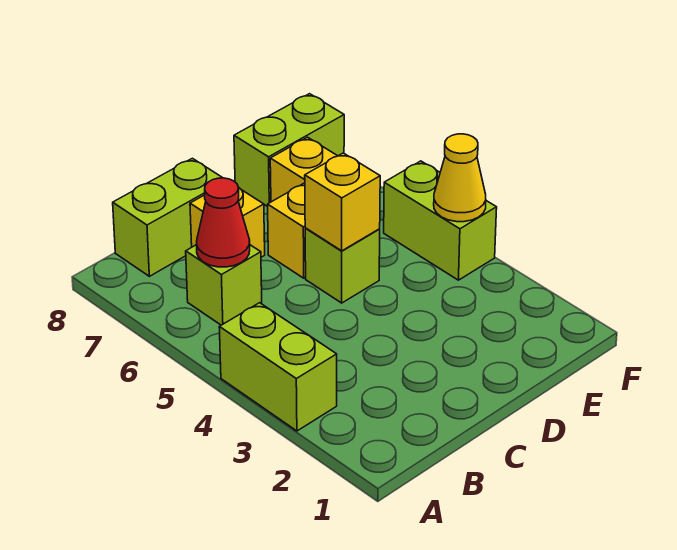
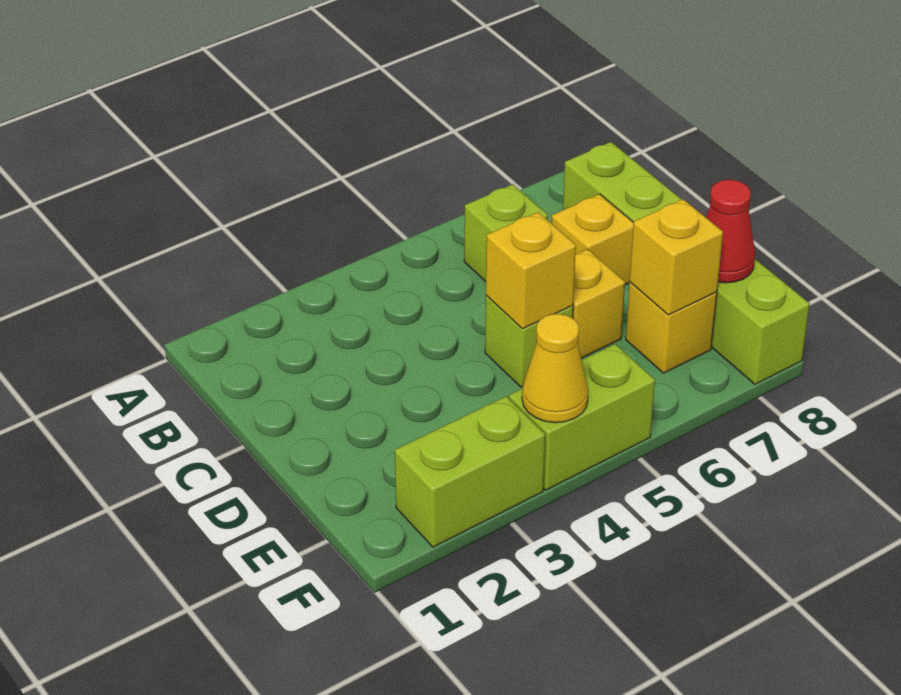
lime 1x2 brick [219,303,337,431] -> lime 1x2 brick moved to [395,396,545,547]
red 1x1 cone [197,178,250,267] -> red 1x1 cone moved to [706,180,755,283]
none -> yellow 1x1 brick [630,199,723,315]

